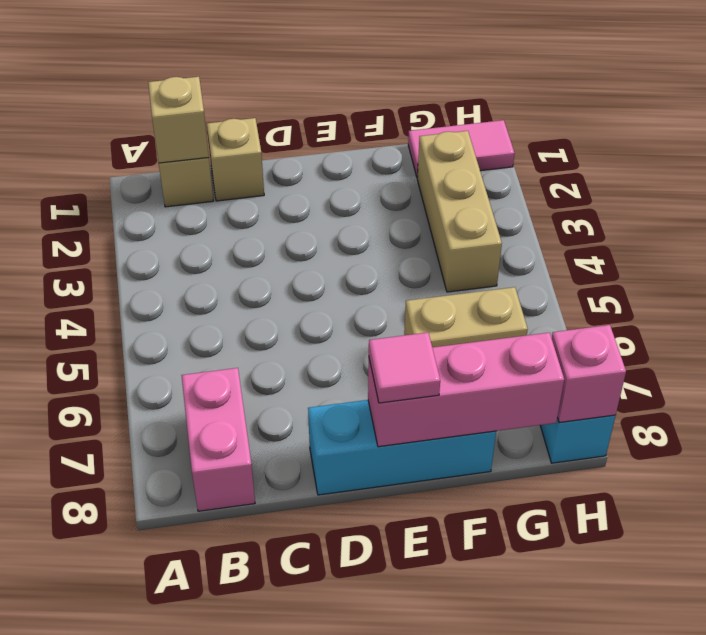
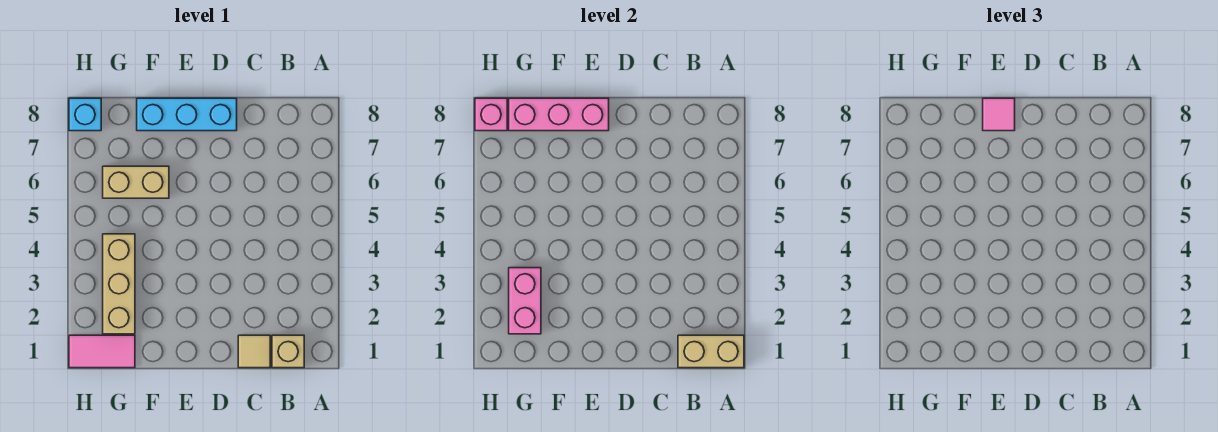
tan 1x1 brick [148,77,209,163] -> tan 1x2 brick [678,335,744,368]
pink 1x2 brick [181,368,255,511] -> pink 1x2 brick moved to [509,268,541,334]
tan 1x1 brick [207,118,264,201] -> tan 1x1 tile [238,335,270,368]

